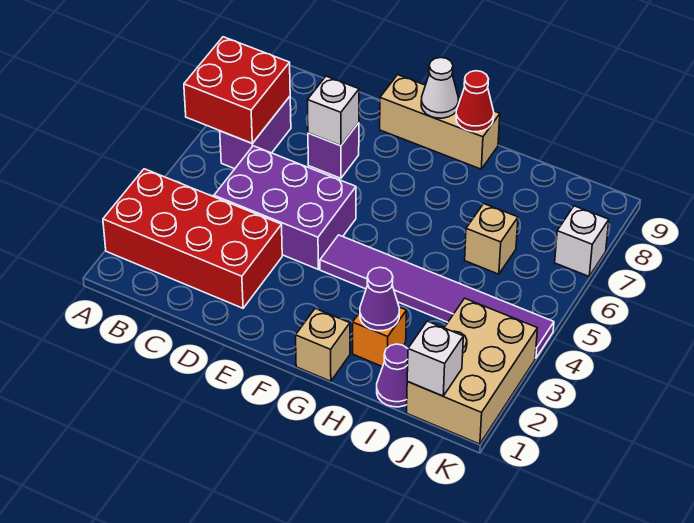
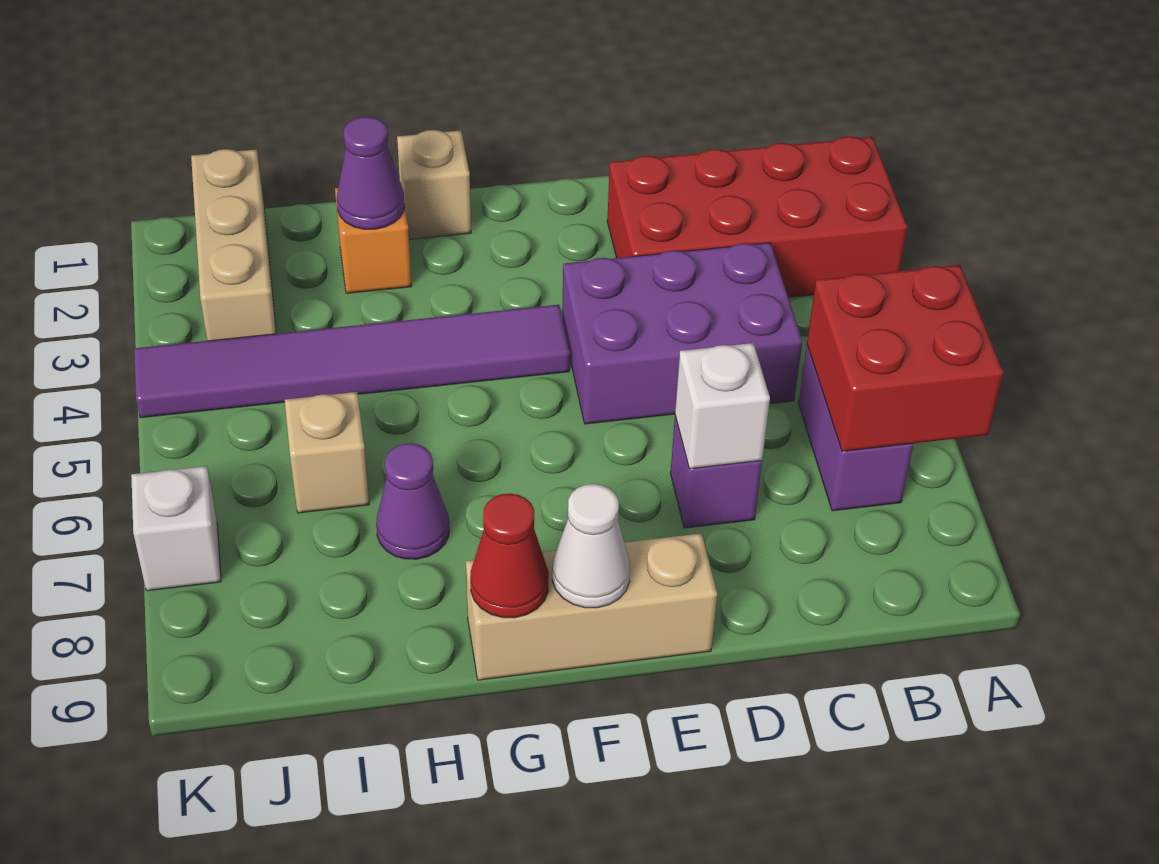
purple 1x1 cone [377,344,408,407] -> purple 1x1 cone moved to [376,443,449,559]
tan 2x3 brick [407,298,537,444] -> tan 1x3 brick [191,149,276,341]
white 1x1 brick [407,321,463,396] -> none

